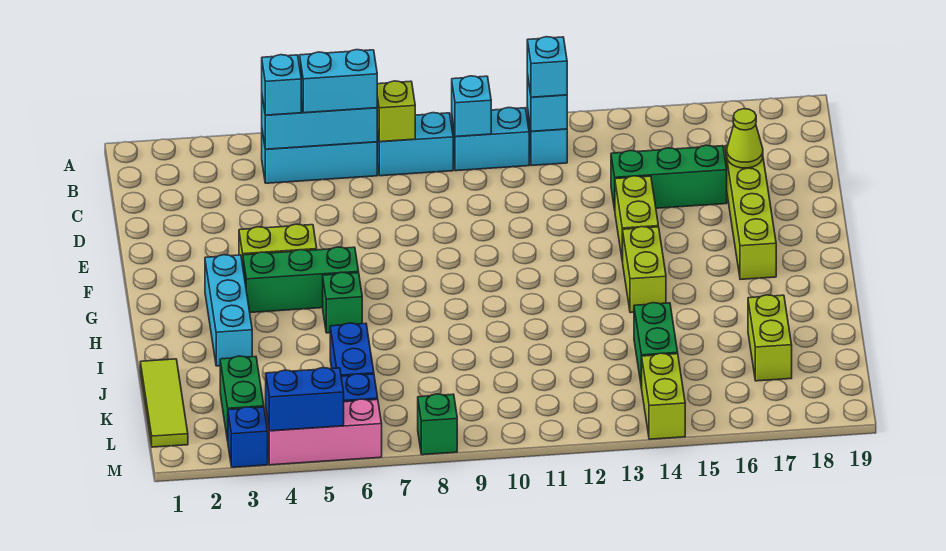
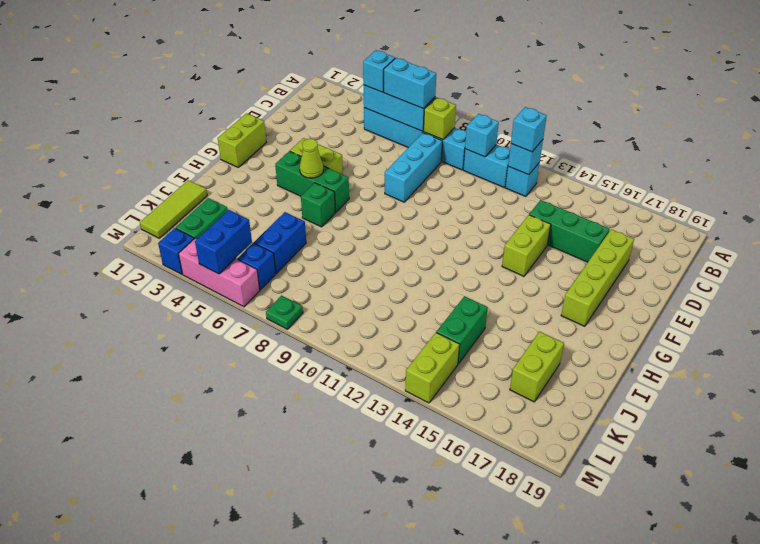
lime 1x1 cone [727,109,763,168] -> lime 1x1 cone moved to [300,139,323,178]
cyan 1x3 brick [205,255,252,366] -> cyan 1x3 brick moved to [385,133,442,202]
lime 1x2 brick [623,227,666,313] -> lime 1x2 brick moved to [218,113,266,167]
blue 1x2 brick [266,367,344,431] -> blue 1x2 brick turned to [195,210,252,274]
green 1x1 brick [418,394,457,455] -> green 1x1 plate [266,296,303,329]

